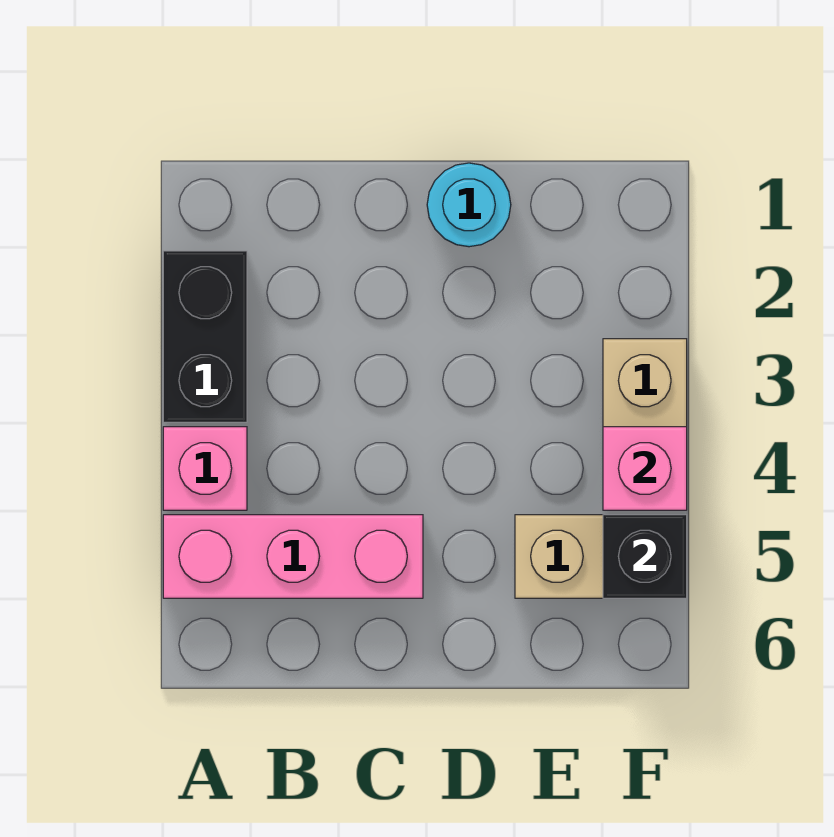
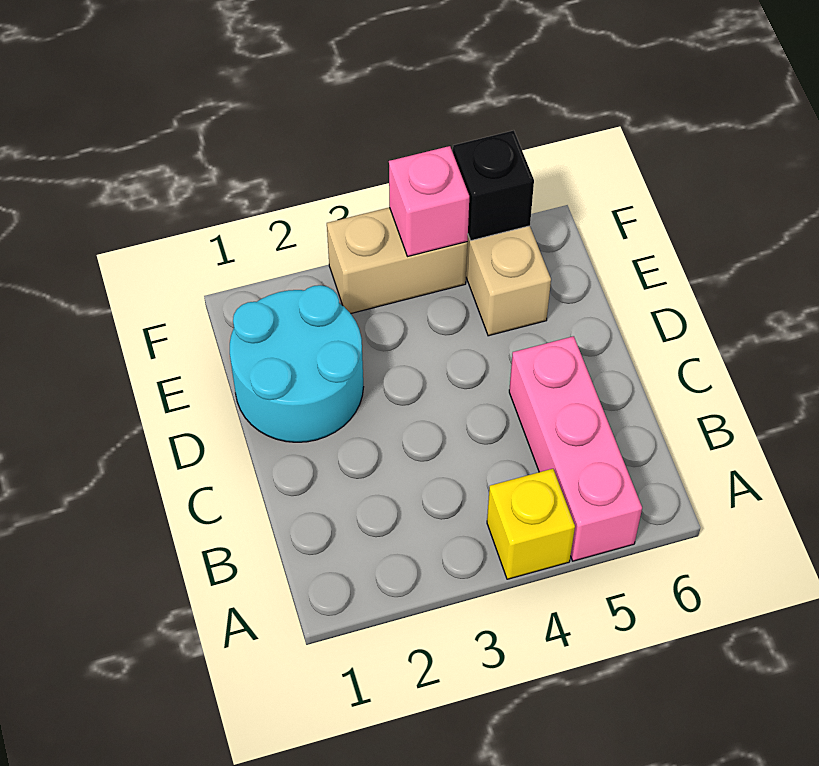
black 1x2 brick [163,251,247,422] -> none
pink 1x1 brick [163,427,247,510] -> yellow 1x1 brick [487,469,575,579]
cyan 1x1 round brick [427,163,511,247] -> cyan 2x2 round brick [230,285,363,442]

